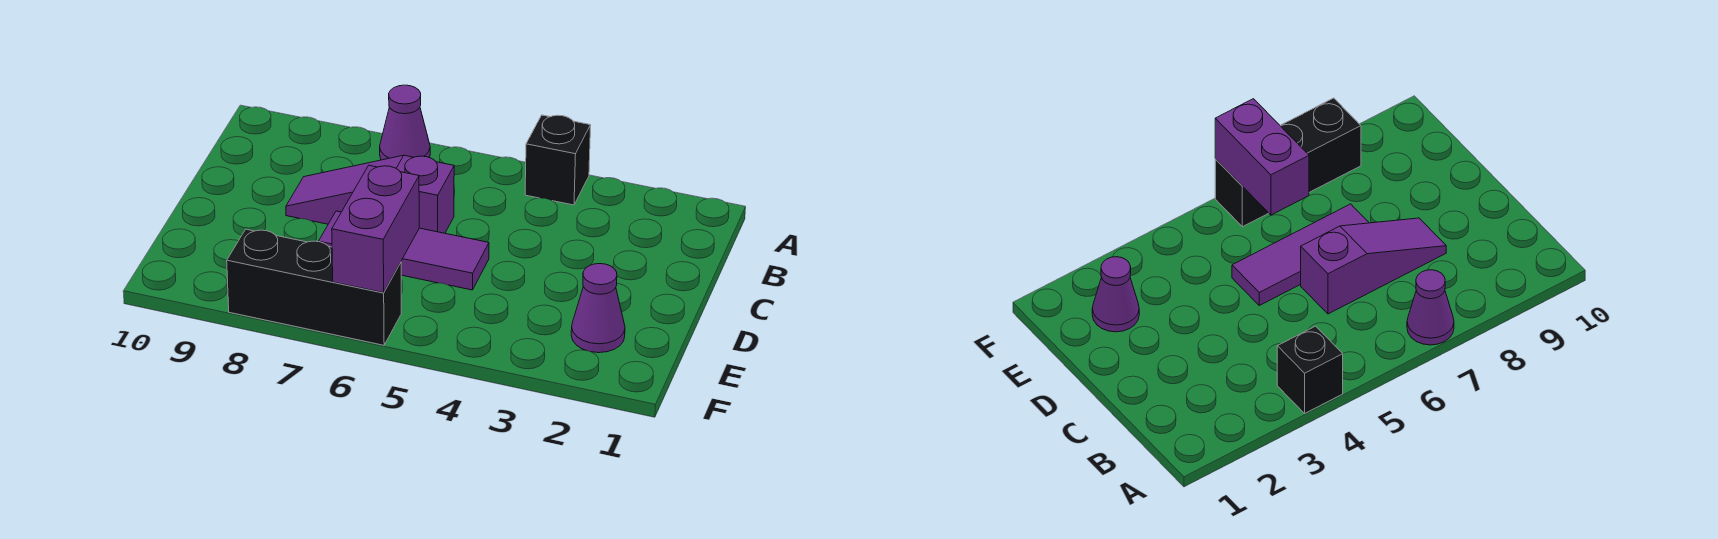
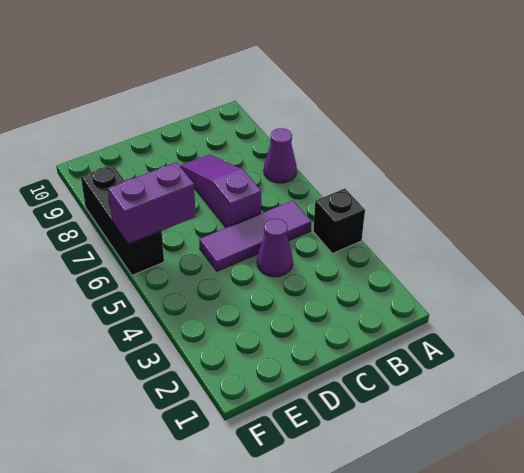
purple 1x3 tile [319,211,489,290] -> purple 1x3 tile turned to [199,200,311,271]
purple 1x1 cone [571,264,625,353] -> purple 1x1 cone moved to [257,218,293,277]

